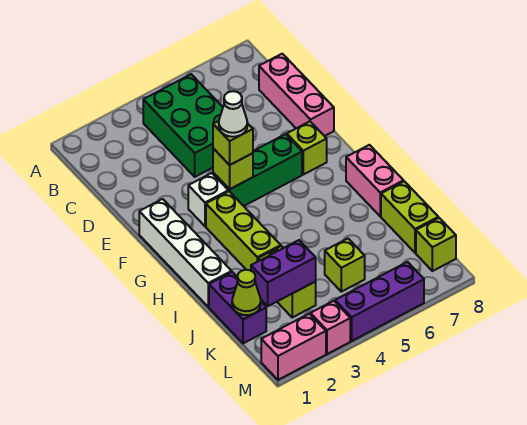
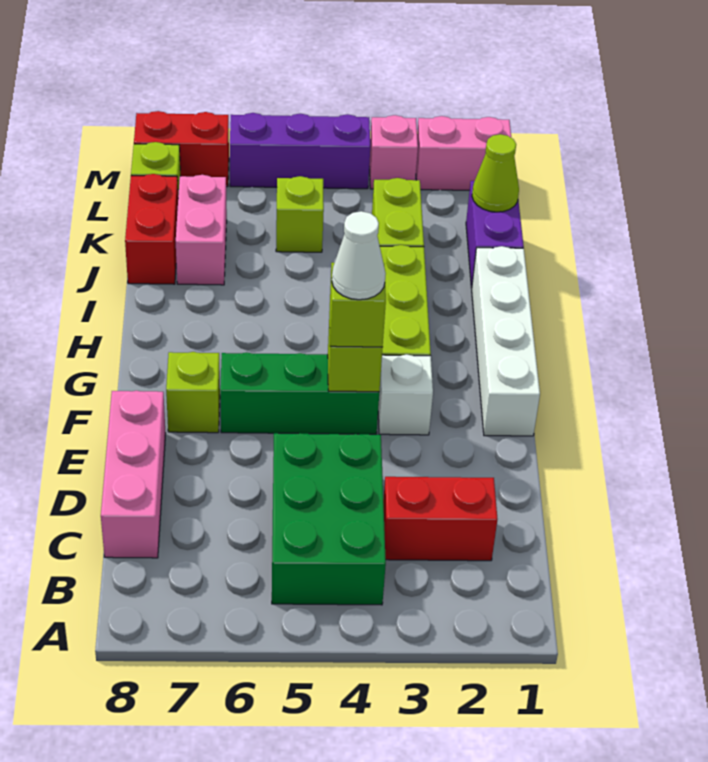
none -> red 1x2 brick [383,477,497,561]
pink 1x2 brick [346,145,404,216] -> pink 1x2 brick moved to [176,175,227,285]
lime 1x2 brick [381,181,438,253] -> red 1x2 brick [125,174,178,284]
purple 1x2 brick [251,240,316,306] -> none
none -> red 1x2 brick [134,111,229,187]

